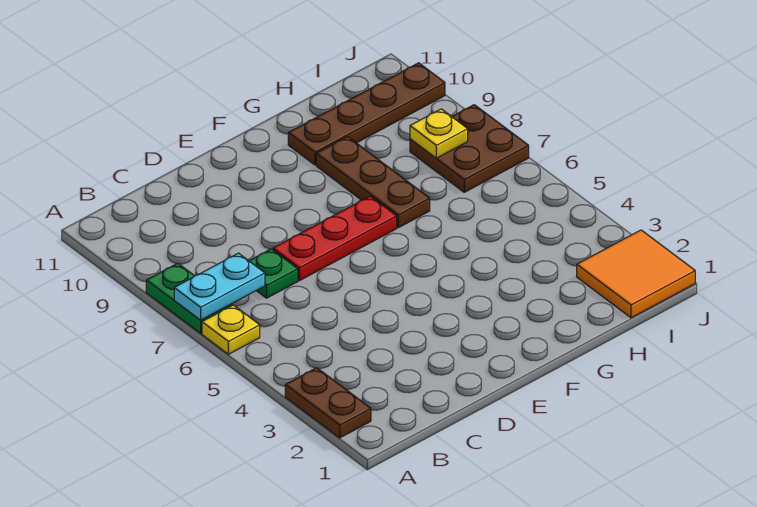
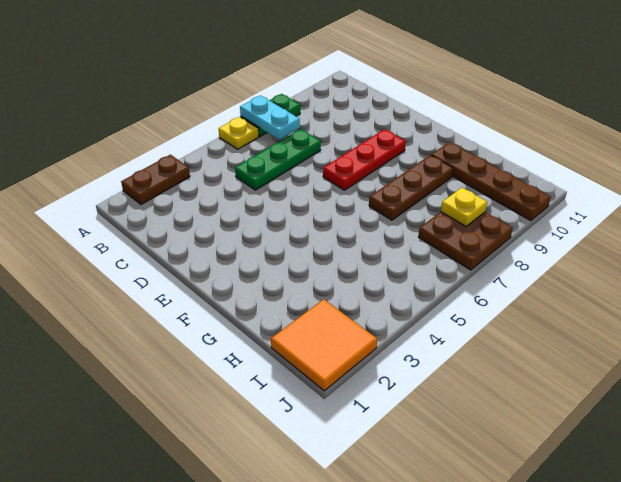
green 1x1 plate [250,249,298,298] -> green 1x3 plate [235,129,321,190]
red 1x3 plate [273,196,397,281] -> red 1x3 plate turned to [323,129,406,190]

